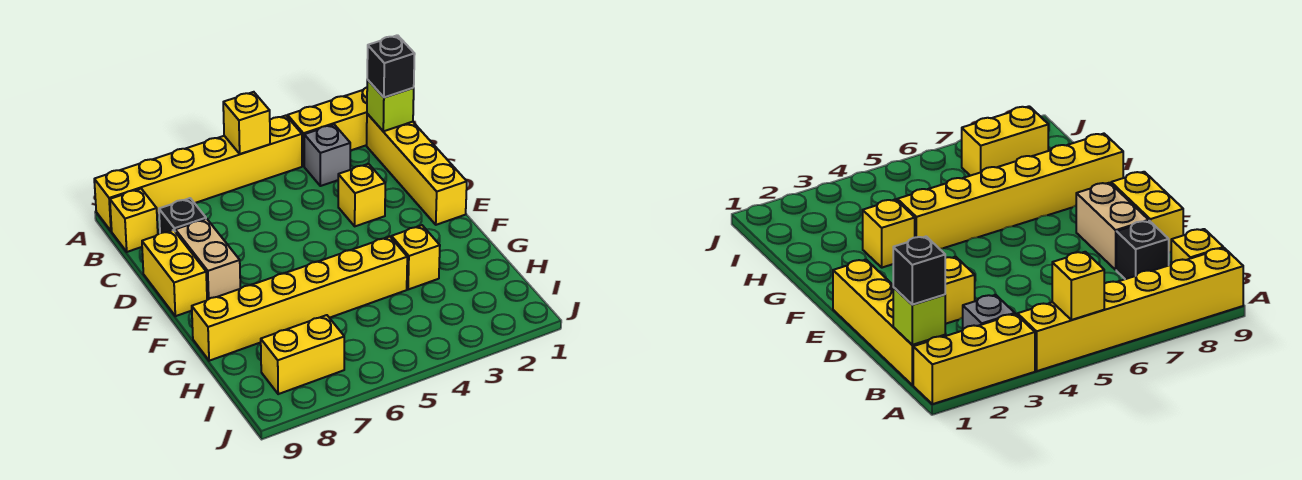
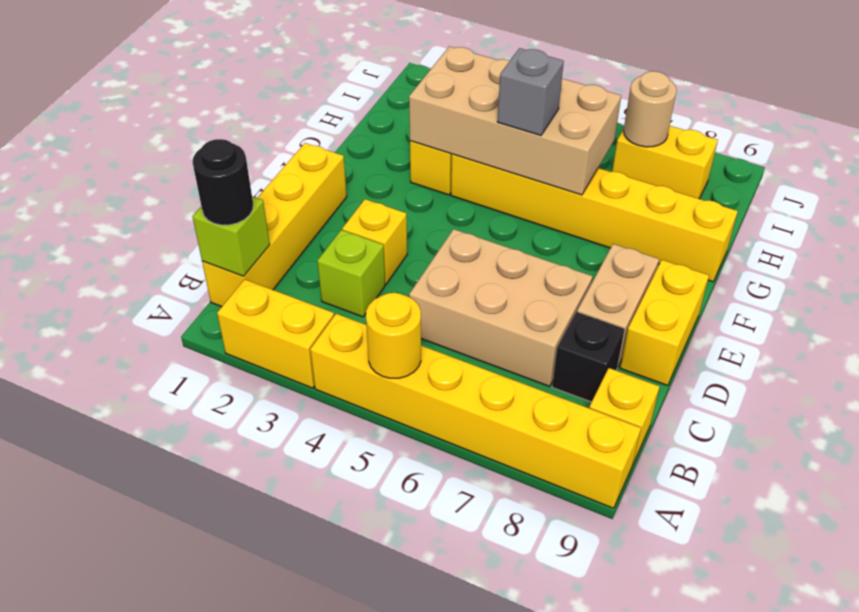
yellow 1x3 brick [288,87,367,166] -> yellow 1x2 brick [217,279,334,388]
yellow 1x1 brick [223,92,270,154] -> yellow 1x1 round brick [366,293,421,378]
black 1x1 brick [367,35,415,97] -> black 1x1 round brick [193,139,253,225]
grey 1x1 brick [304,125,350,186] -> grey 1x1 brick moved to [497,48,564,135]
none -> lime 1x1 brick [317,230,385,317]
none -> tan 2x3 brick [409,229,593,386]
none -> tan 2x4 brick [409,46,621,195]
none -> tan 1x1 round brick [624,71,677,147]

